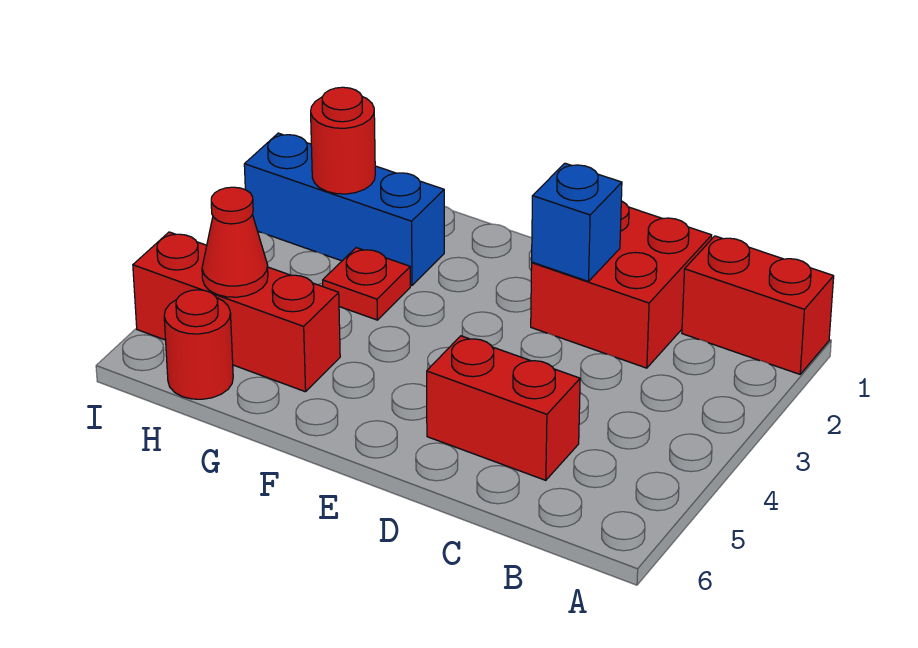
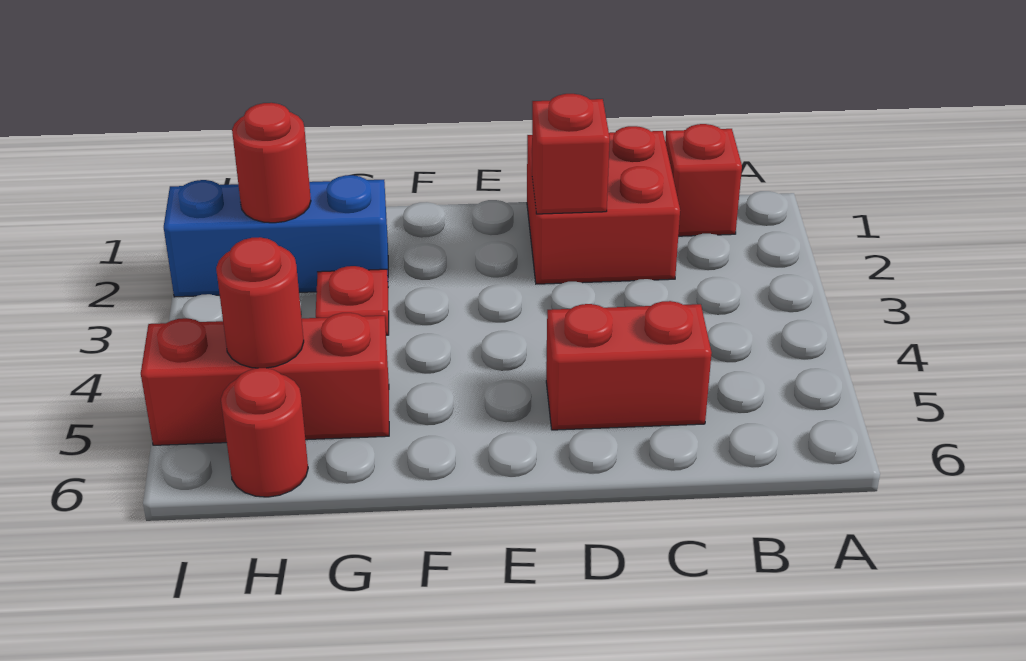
red 1x2 brick [682,236,834,374] -> red 1x1 brick [665,124,742,236]
blue 1x1 brick [532,163,622,281] -> red 1x1 brick [532,94,610,214]
red 1x1 cone [202,187,268,297] -> red 1x1 round brick [216,237,304,368]

